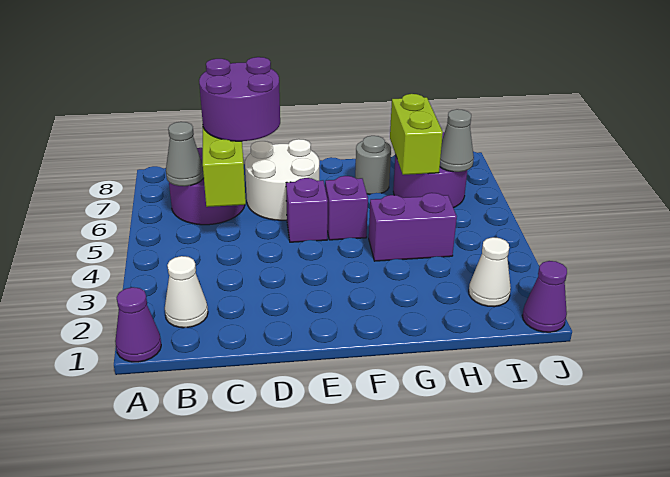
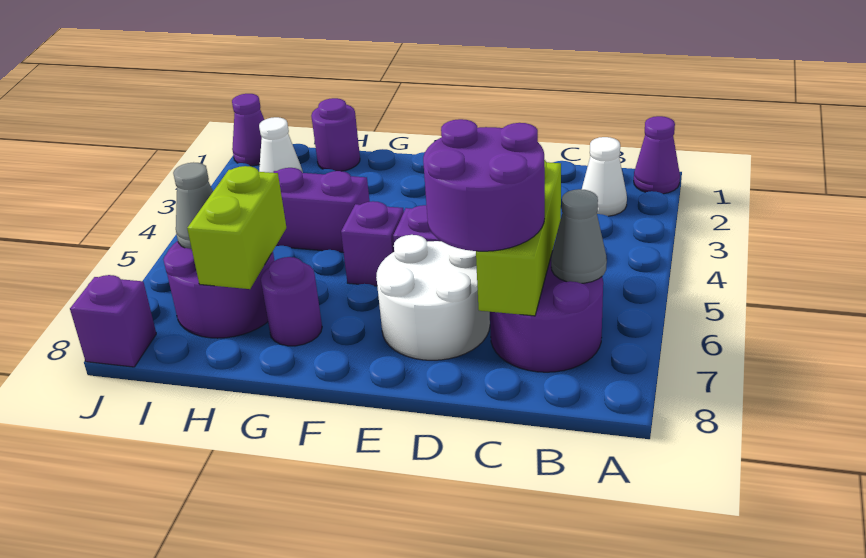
grey 1x1 round brick [355,136,391,194] -> purple 1x1 round brick [261,257,322,346]
none -> purple 1x1 round brick [311,98,360,171]
none -> purple 1x1 brick [70,275,156,367]

